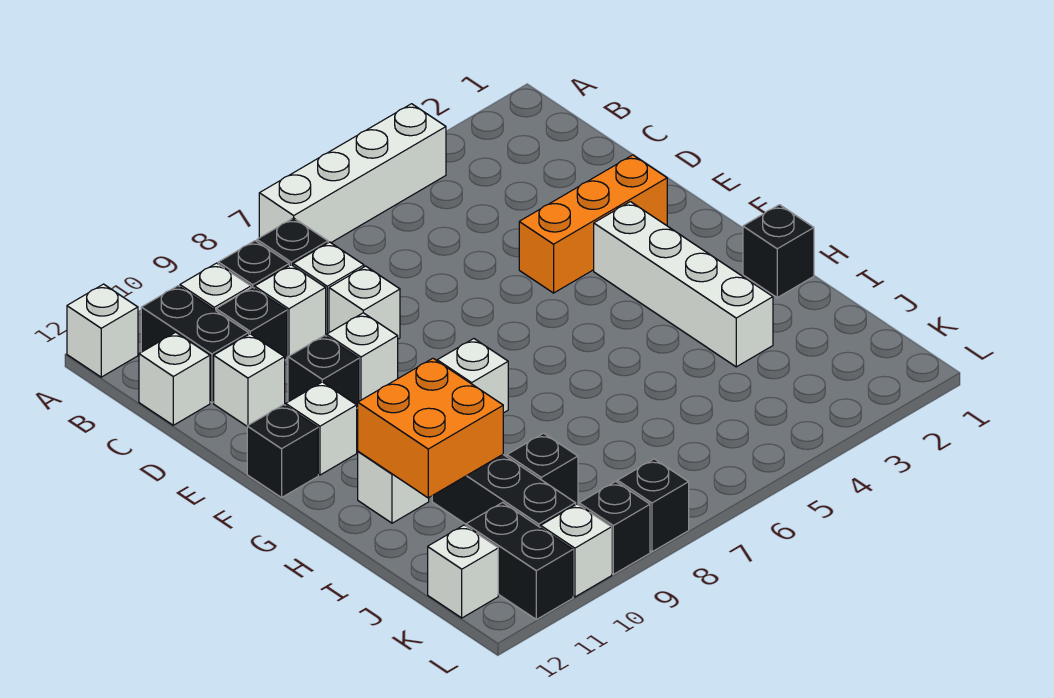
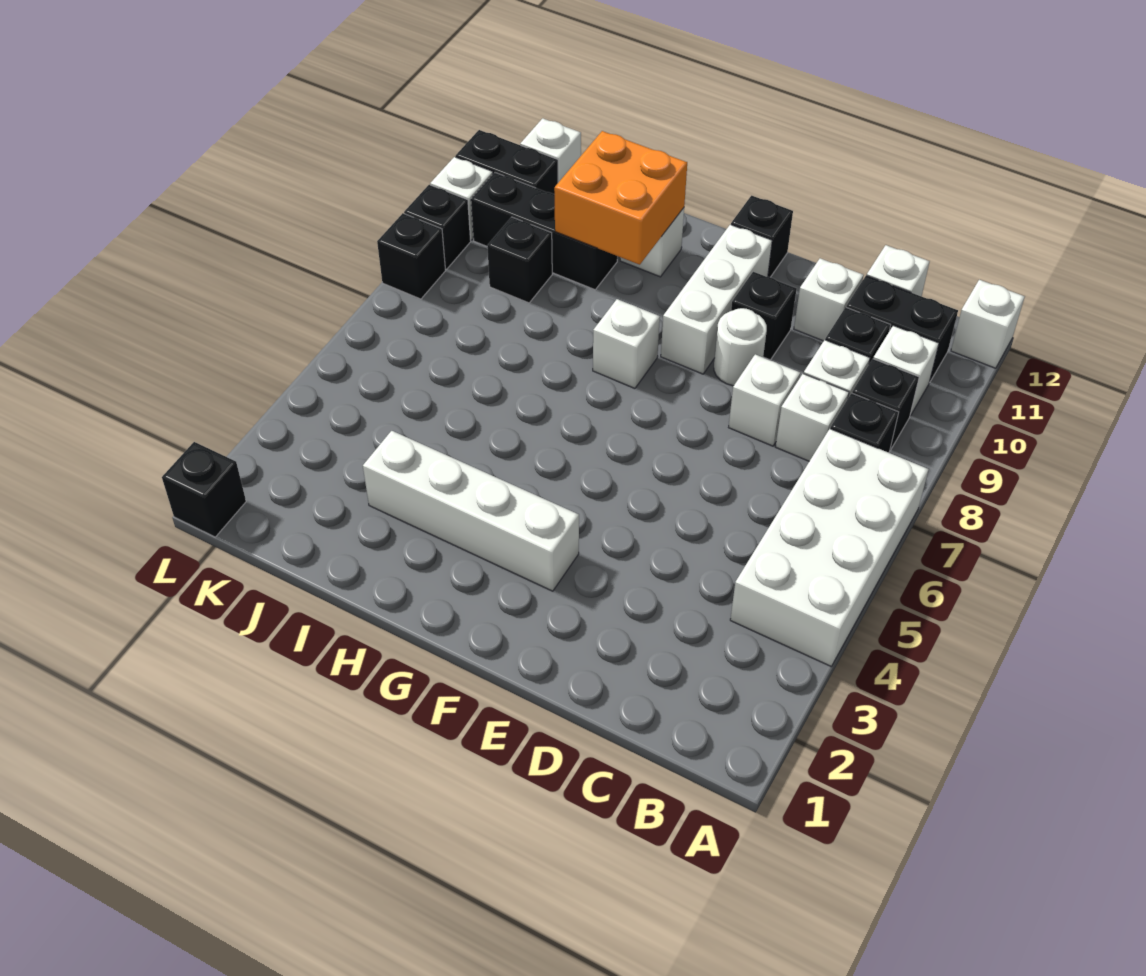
white 1x4 brick [259,104,446,243] -> white 2x4 brick [730,429,929,666]
orange 1x3 brick [519,155,667,293] -> none
white 1x1 brick [327,313,398,401] -> white 1x1 round brick [714,308,767,386]
white 1x1 brick [286,382,357,475] -> white 1x3 brick [661,224,772,374]
black 1x1 brick [743,205,814,298] -> black 1x1 brick moved to [162,442,246,537]

